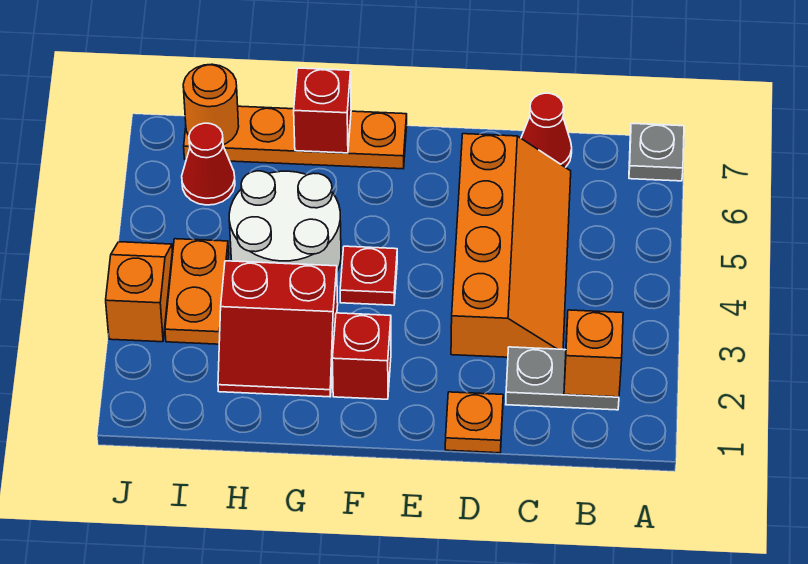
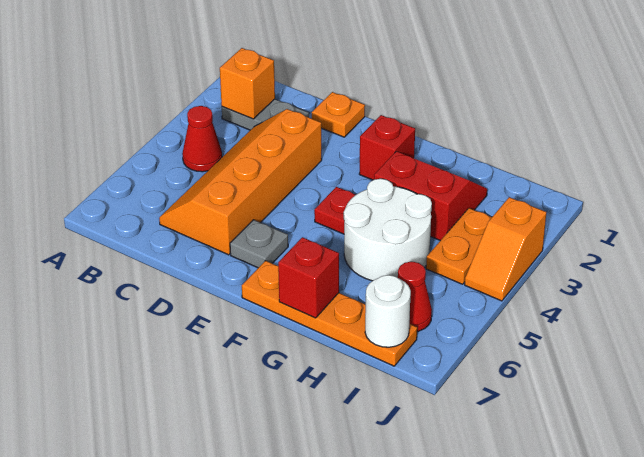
grey 1x1 plate [629,123,684,181] -> grey 1x1 plate moved to [230,220,288,268]
red 1x1 cone [521,93,572,167] -> red 1x1 cone moved to [182,106,222,172]
orange 1x1 round brick [183,64,239,145] -> white 1x1 round brick [365,275,411,347]

